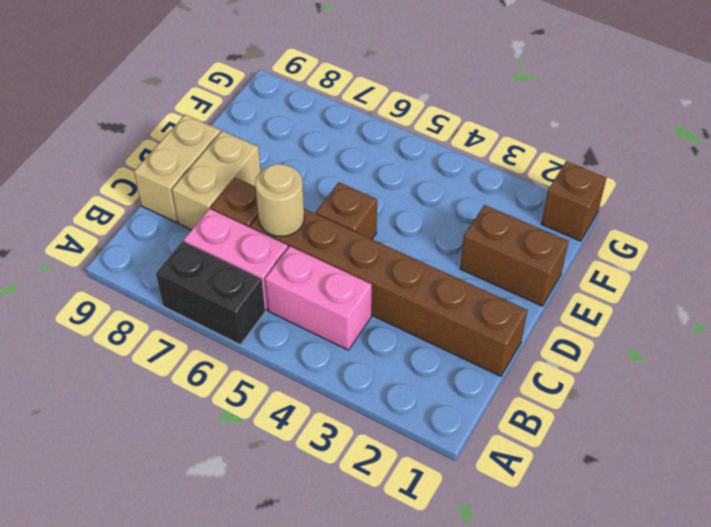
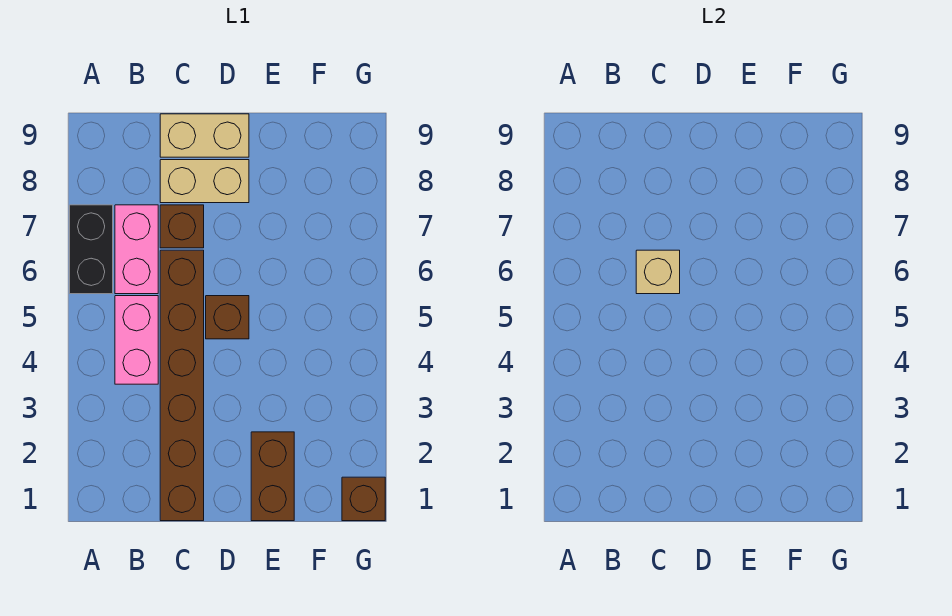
tan 1x1 round brick [255,164,304,236] -> tan 1x1 brick [636,250,680,294]

